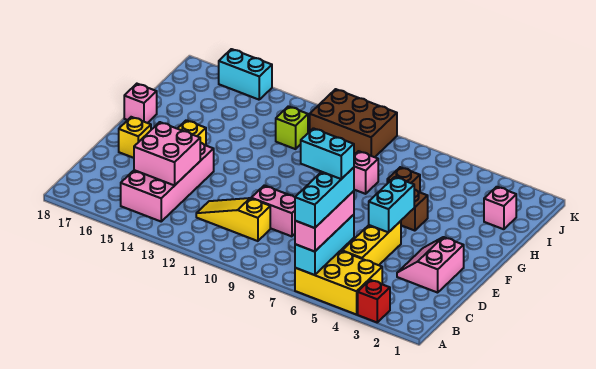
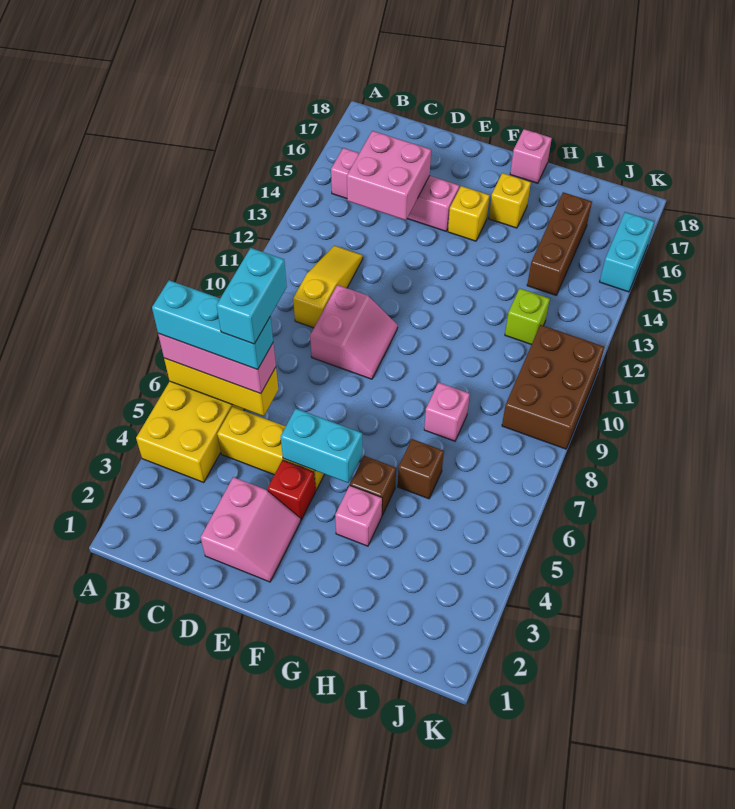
red 1x1 brick [358,280,390,323] -> red 1x1 brick moved to [267,460,315,520]
cyan 1x3 brick [295,215,354,275] -> yellow 1x3 brick [164,358,278,416]
pink 2x4 brick [121,143,214,221] -> pink 1x4 brick [331,148,459,231]
pink 2x2 slope [397,237,464,293] -> pink 2x2 slope turned to [201,477,301,582]
yellow 1x1 brick [119,117,151,158] -> yellow 1x1 brick moved to [489,173,531,228]
pink 1x1 brick [484,187,516,229] -> pink 1x1 brick moved to [335,486,382,546]
none -> brown 1x3 brick [527,192,592,295]

